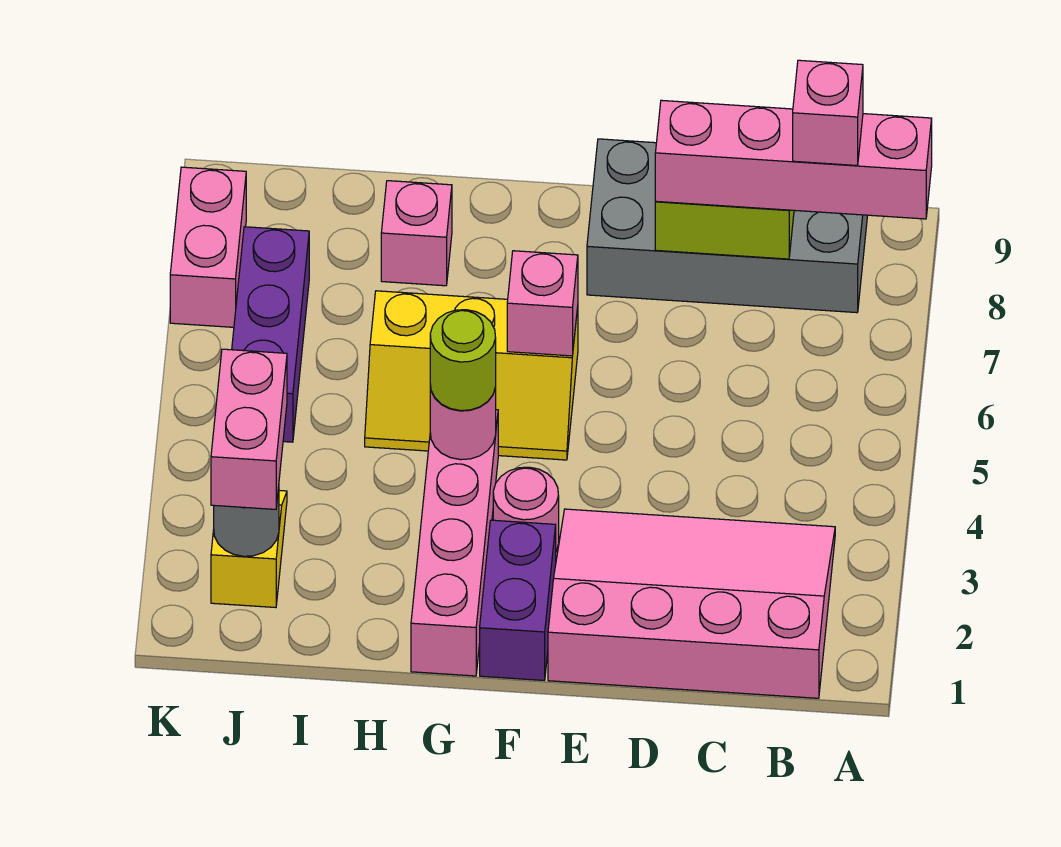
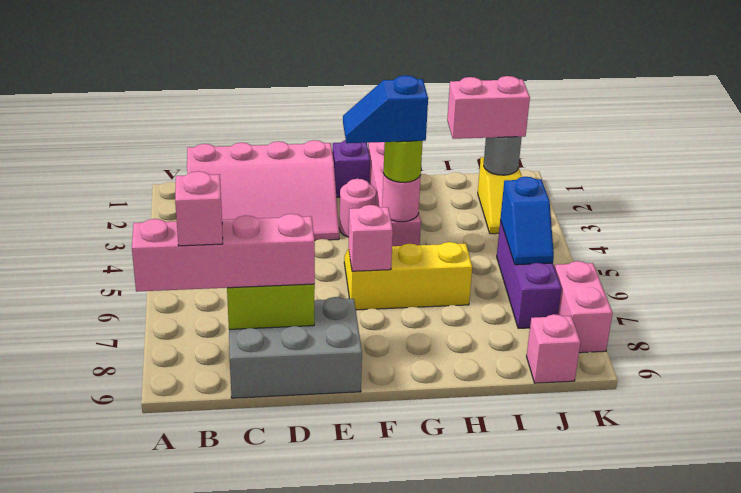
grey 2x4 brick [587,139,868,313] -> grey 2x3 brick [229,297,362,398]
purple 1x2 brick [480,520,556,680] -> purple 1x1 brick [332,140,370,197]
none -> blue 1x2 slope [343,75,428,143]
pink 1x1 brick [381,181,452,286] -> pink 1x1 brick moved to [526,314,581,383]
pink 1x2 brick [211,349,287,509] -> pink 1x2 brick turned to [447,76,530,139]
none -> blue 1x2 slope [500,177,554,265]

